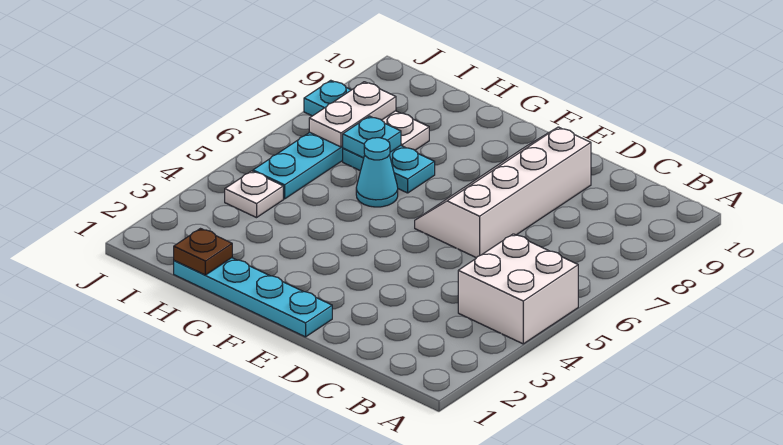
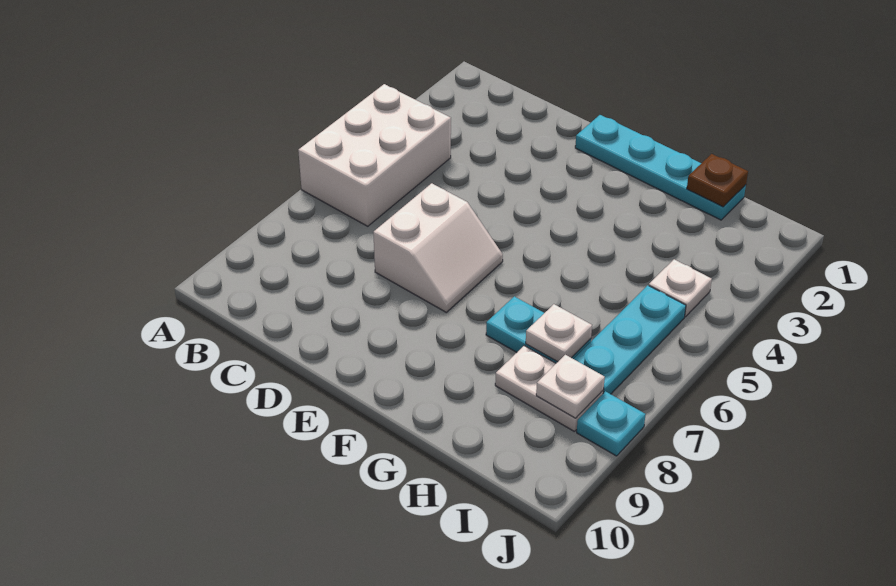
white 2x2 brick [458,234,578,344] -> white 2x3 brick [298,84,451,226]
white 2x4 slope [415,127,591,258] -> white 2x2 slope [373,183,503,312]
cyan 1x1 cone [356,138,398,207] -> none
cyan 1x1 plate [343,116,401,158] -> white 1x1 plate [526,304,592,362]
white 1x2 plate [309,82,396,147] -> white 1x1 plate [536,355,605,418]

